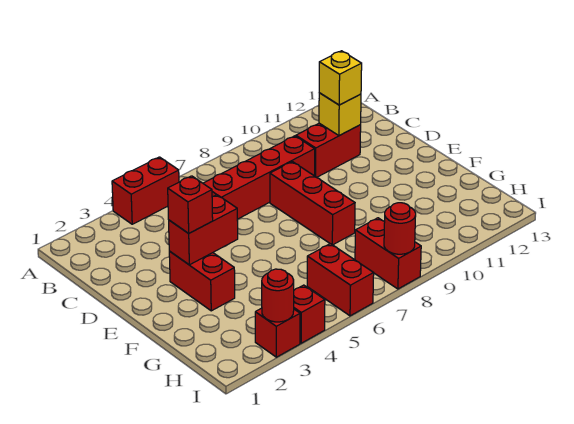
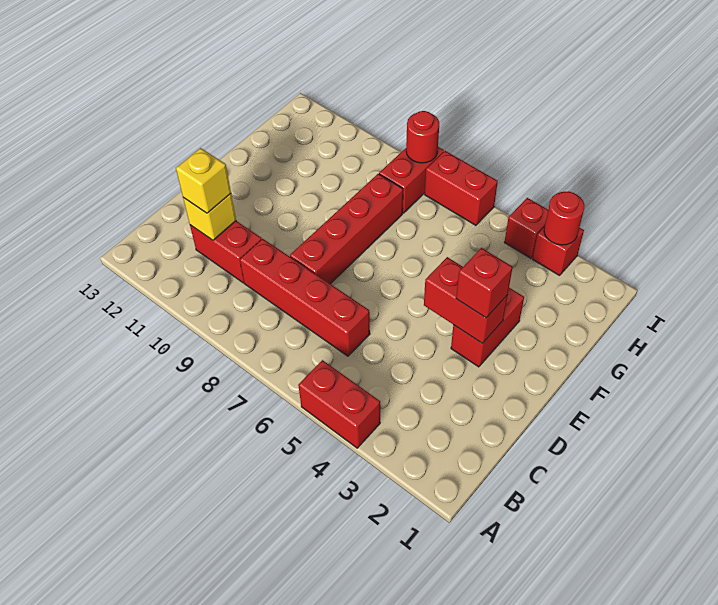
red 1x3 brick [270,162,355,245] -> red 1x4 brick [290,174,403,284]
red 1x2 brick [307,244,374,316] -> red 1x2 brick turned to [425,151,498,225]

